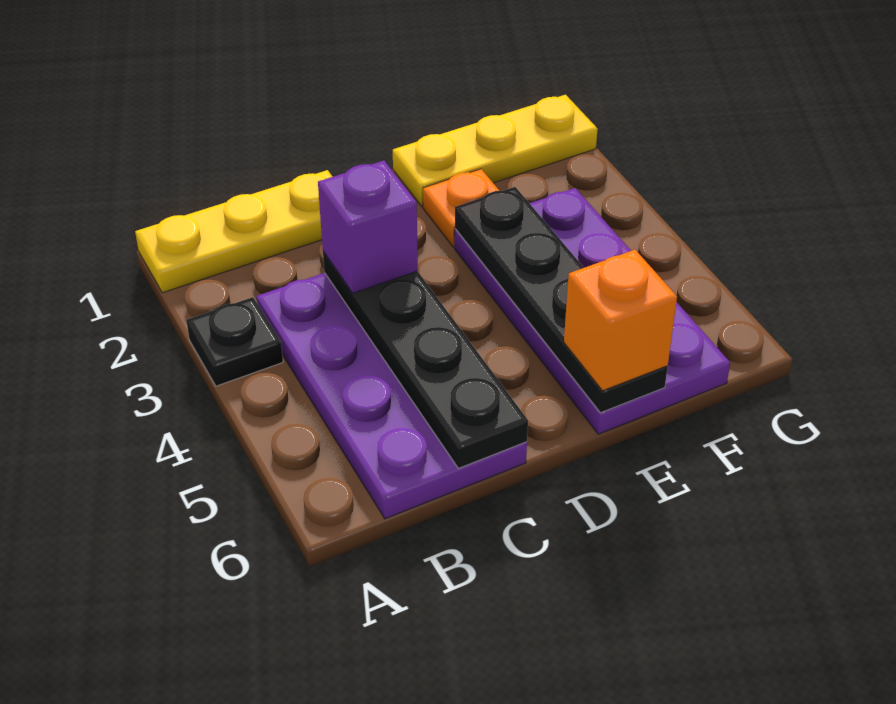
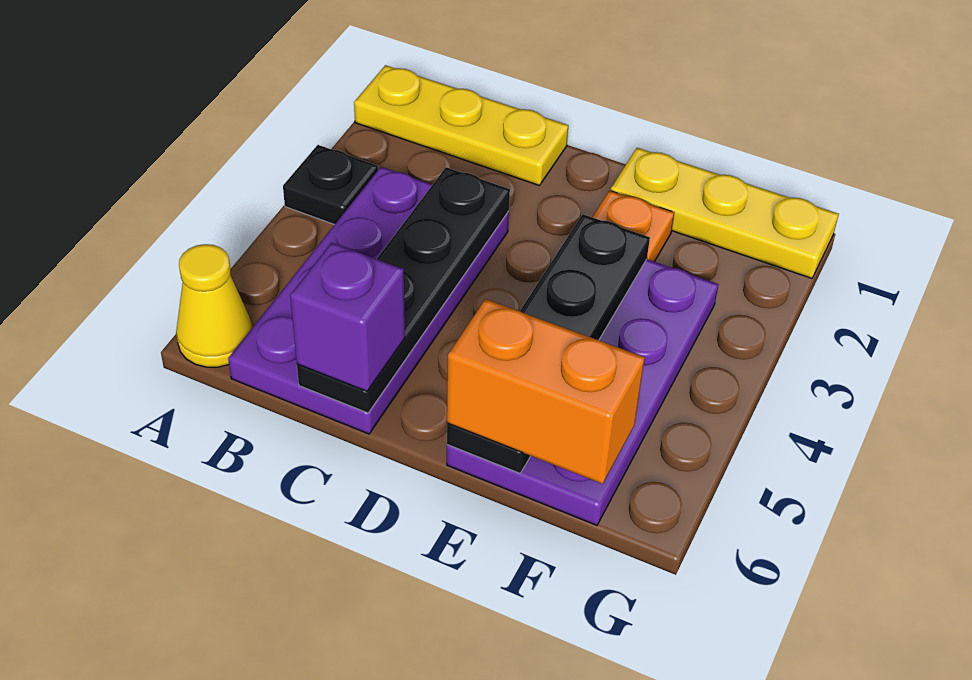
none -> yellow 1x1 cone [176,244,252,367]
purple 1x1 brick [318,161,418,293] -> purple 1x1 brick moved to [290,243,405,391]
orange 1x1 brick [564,250,677,391] -> orange 1x2 brick [447,299,645,484]

